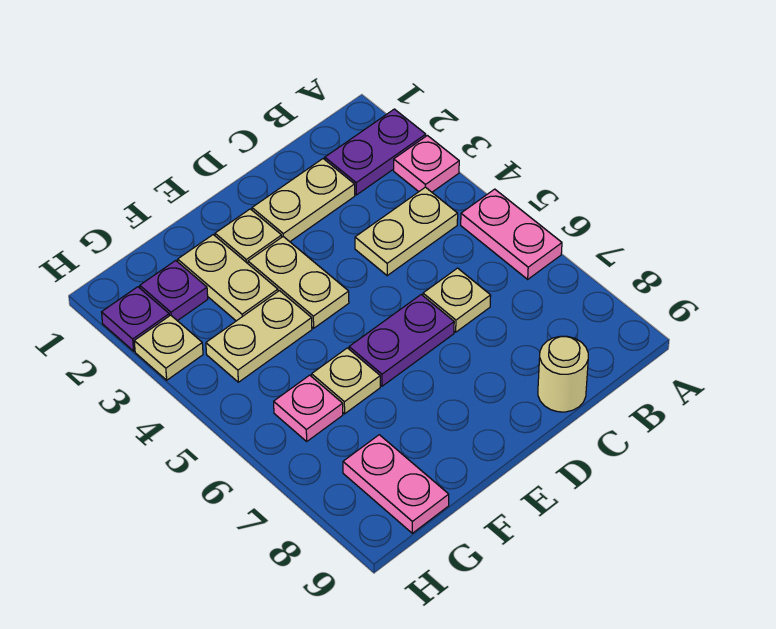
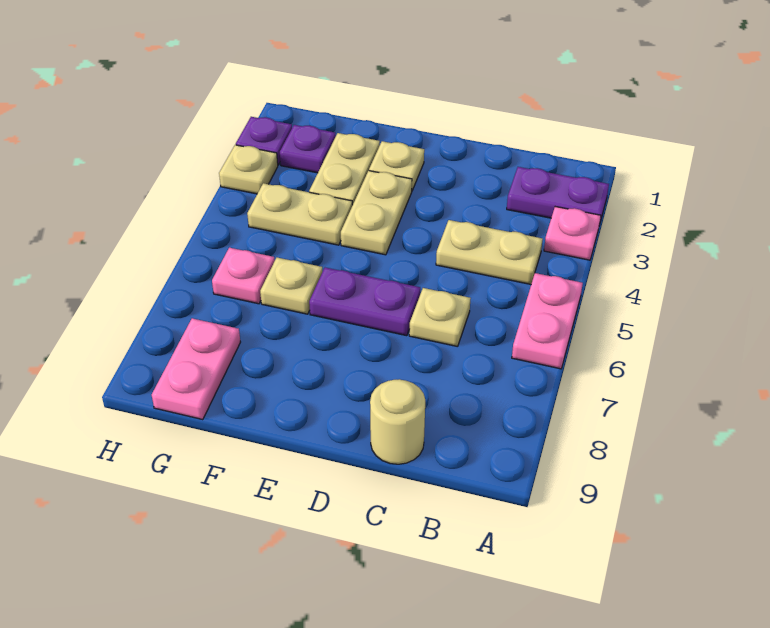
tan 1x2 plate [252,159,355,242] -> none

